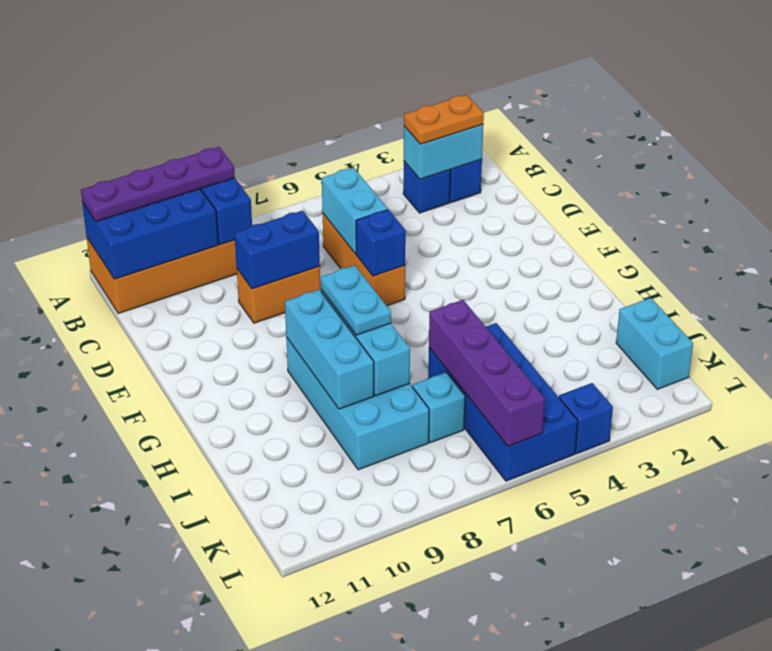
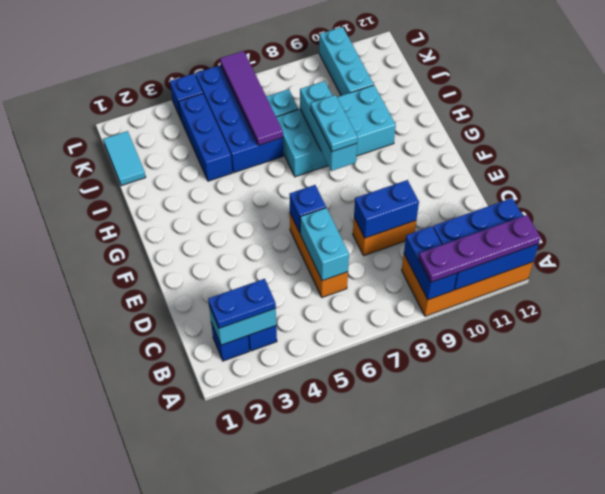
orange 1x2 plate [404,94,484,144] -> blue 1x2 plate [208,279,276,328]
cyan 2x4 brick [286,337,429,470] -> cyan 2x4 brick turned to [276,85,396,177]
cyan 1x3 brick [285,290,374,409] -> cyan 1x3 brick moved to [319,27,374,96]
none -> blue 1x3 brick [179,94,232,181]
purple 1x4 brick [429,300,545,446] -> purple 1x4 tile [220,51,283,145]
cyan 1x2 brick [616,298,693,389] -> cyan 1x2 tile [103,131,146,186]

